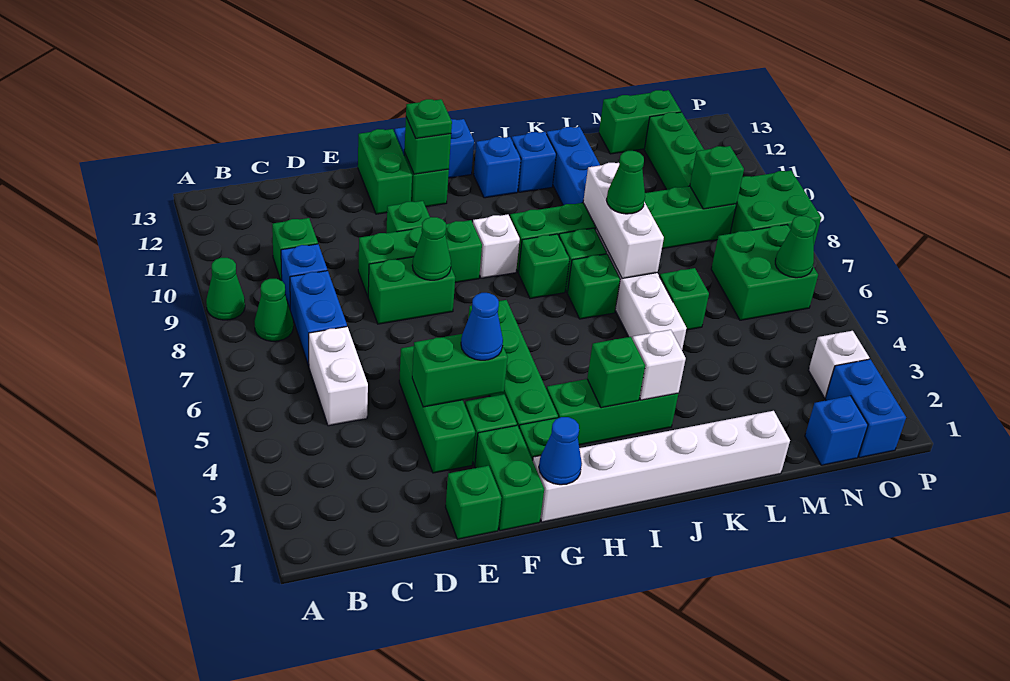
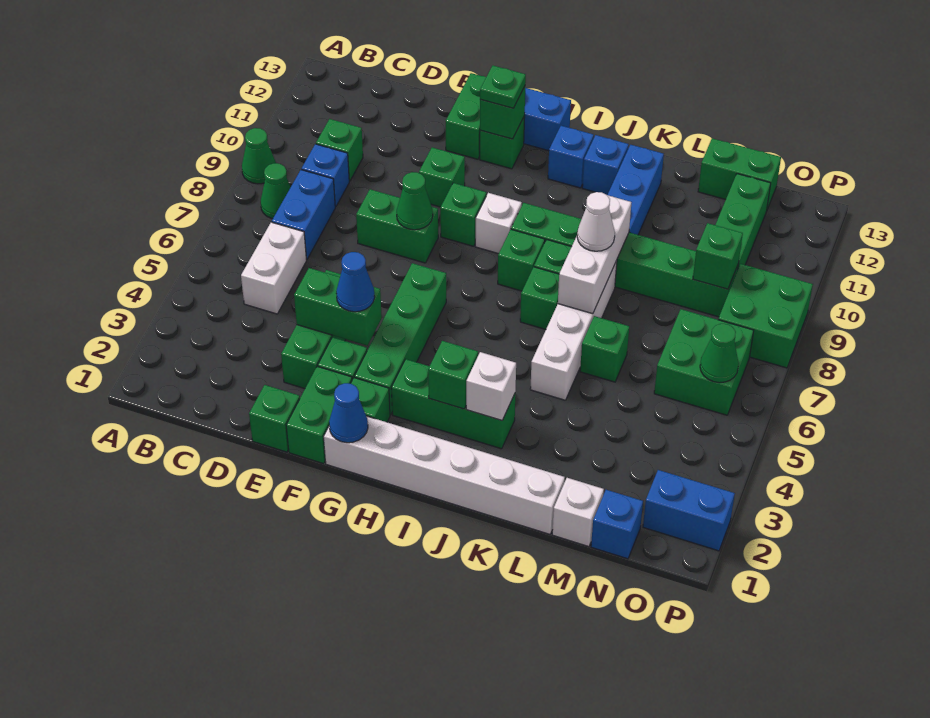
green 1x3 brick [358,220,482,296] -> green 1x1 brick [440,183,486,246]
green 1x1 cone [607,151,645,214] -> white 1x1 cone [577,192,615,251]
blue 1x2 brick [825,359,906,458] -> blue 1x2 brick turned to [643,470,735,551]
white 1x1 brick [809,331,869,398] -> white 1x1 brick moved to [552,478,604,547]

